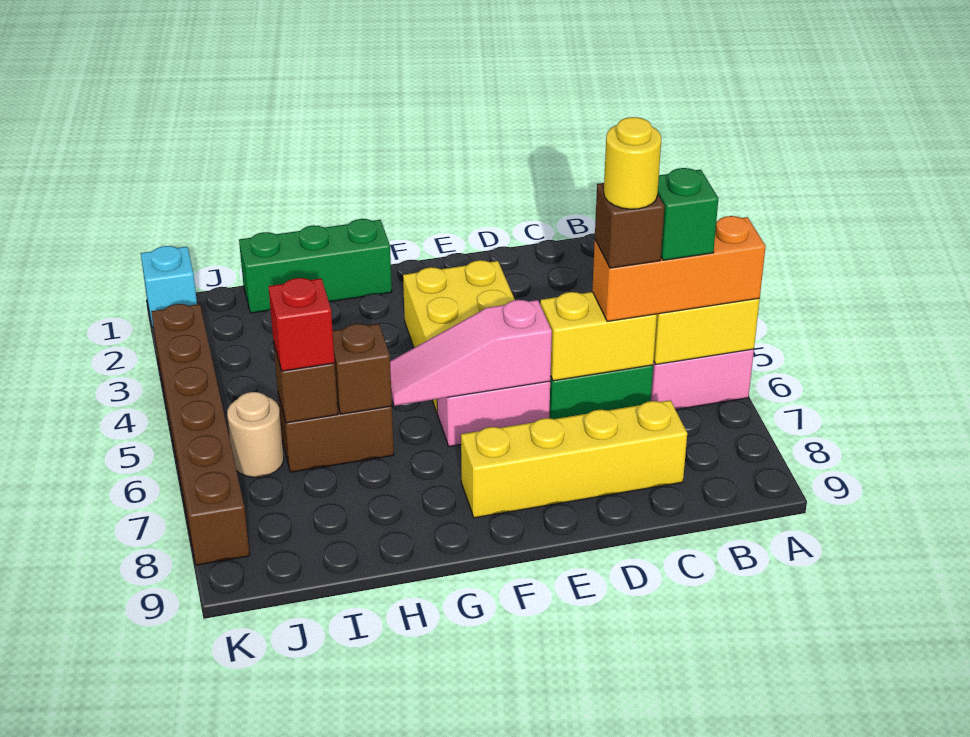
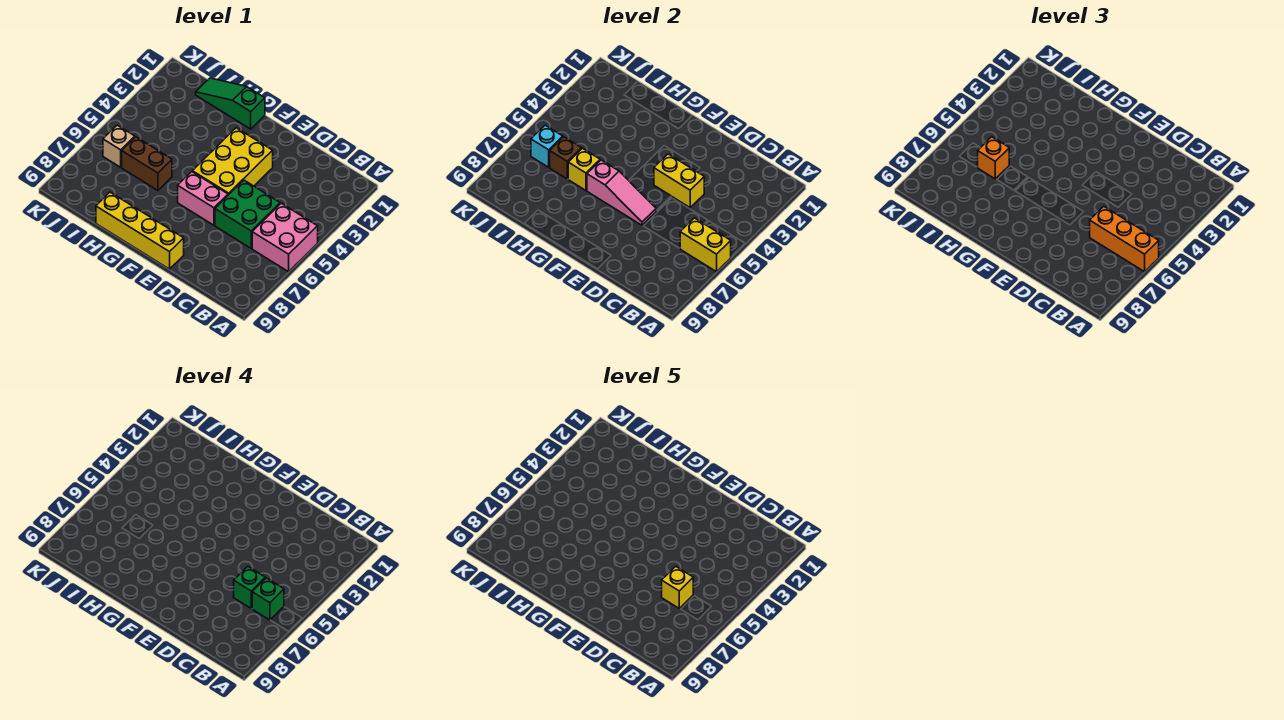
yellow 1x2 brick [540,292,657,381] -> yellow 1x2 brick moved to [654,154,704,208]
brown 1x1 brick [595,183,664,268] -> green 1x1 brick [234,566,265,608]
yellow 1x1 round brick [604,117,661,209] -> yellow 1x1 brick [662,566,693,608]
yellow 1x4 brick [461,400,687,518] -> yellow 1x4 brick moved to [96,192,184,269]
pink 1x3 slope [390,300,552,406] -> pink 1x3 slope turned to [587,160,656,225]
green 1x3 brick [239,219,392,313] -> green 1x3 slope [196,78,265,129]
brown 1x1 brick [333,324,392,414] -> yellow 1x1 brick [568,148,600,190]
red 1x1 brick [268,278,335,371] -> orange 1x1 brick [978,137,1009,179]
tan 1x1 round brick [227,392,284,477] -> tan 1x1 brick [103,125,135,167]
cyan 1x1 brick [141,246,197,327] -> cyan 1x1 brick moved to [531,125,563,167]
brown 1x6 brick [151,304,250,565] -> none

